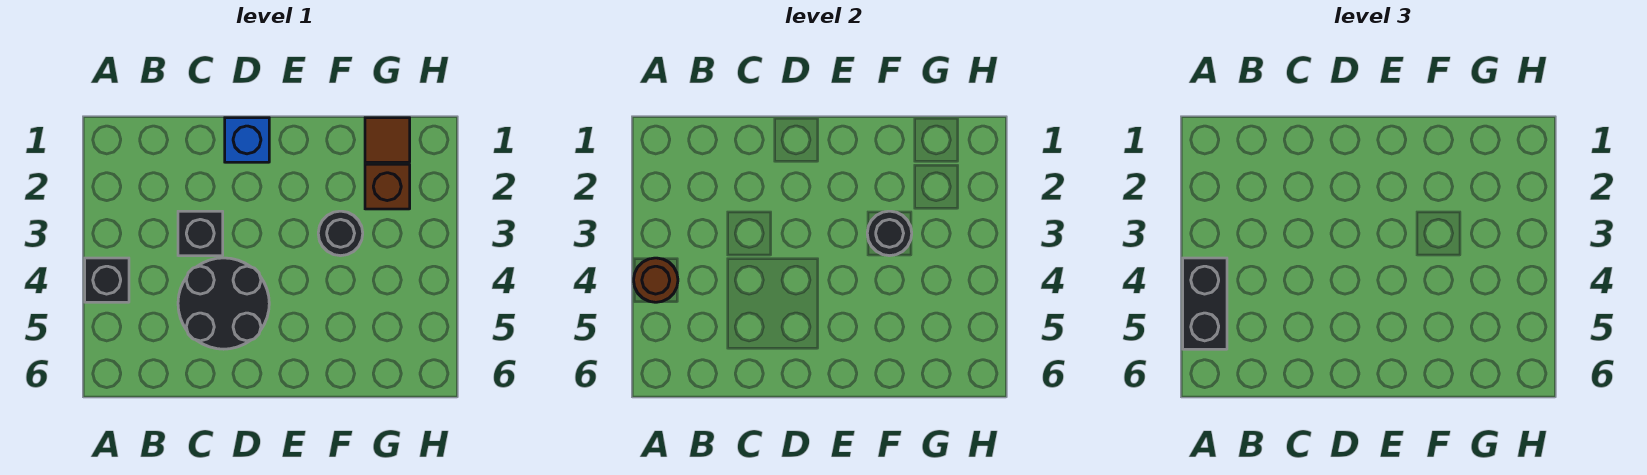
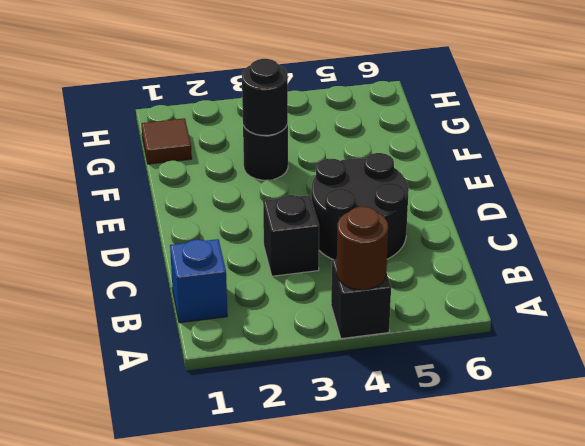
black 1x2 brick [1183,258,1227,349] -> none
blue 1x1 brick [225,118,269,162] -> blue 1x1 brick moved to [170,239,227,323]
brown 1x1 brick [365,164,410,209] -> none

